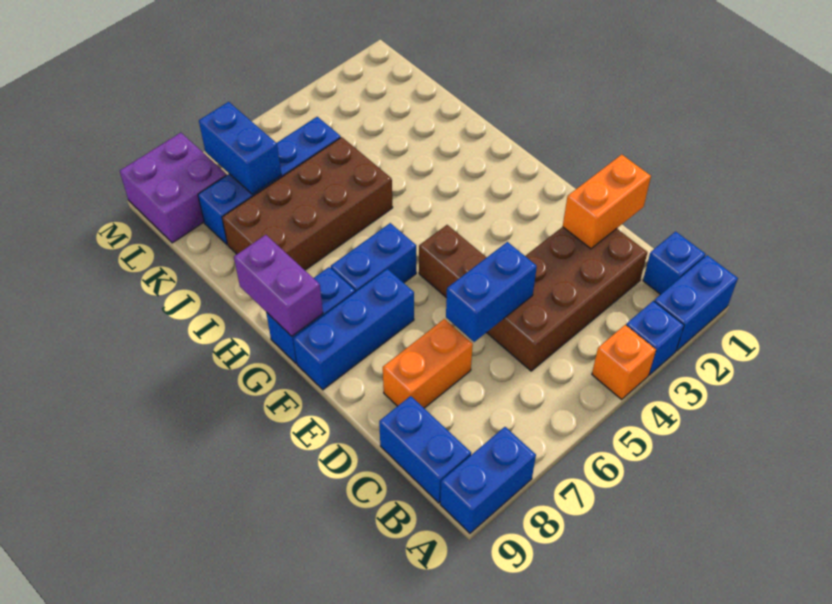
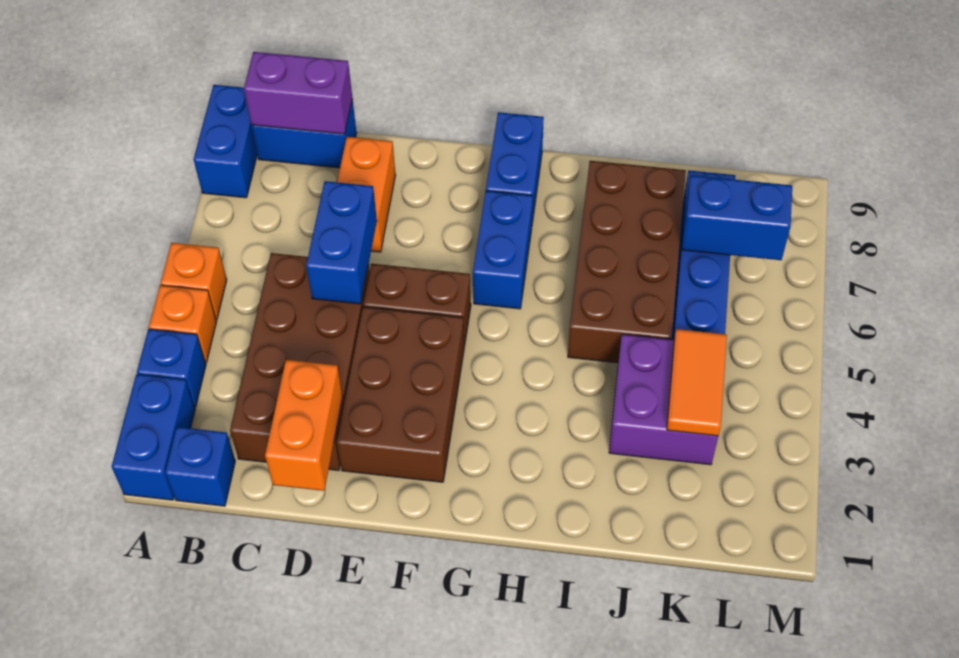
none -> orange 1x1 brick [161,243,227,320]
none -> brown 2x3 brick [337,307,464,482]
blue 1x3 brick [293,269,414,390] -> none
purple 1x2 brick [234,235,323,336] -> purple 1x2 brick moved to [244,52,352,134]
none -> orange 1x2 tile [667,329,727,436]
purple 2x2 brick [120,133,227,243] -> purple 2x2 brick moved to [609,334,718,465]

